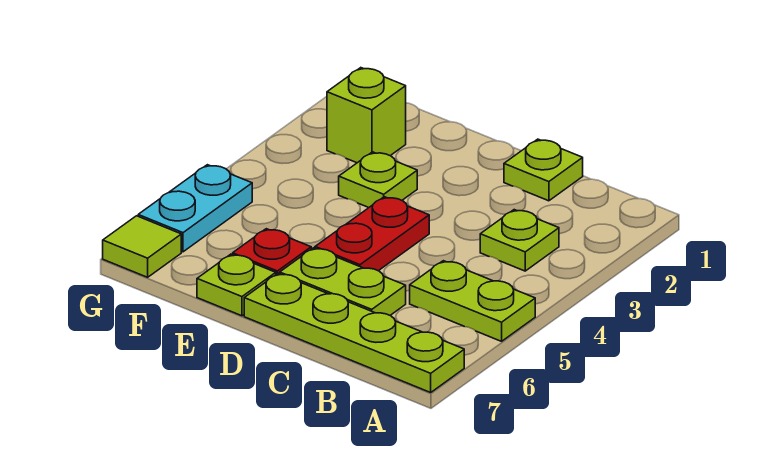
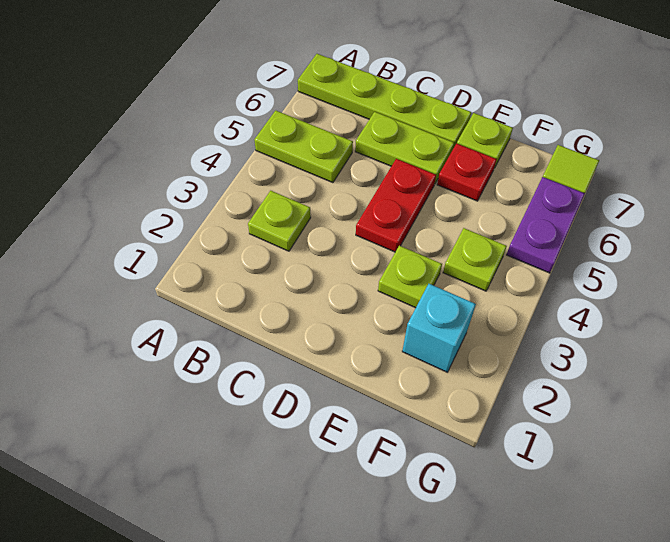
lime 1x1 plate [504,139,583,201] -> lime 1x1 plate moved to [443,228,507,291]
lime 1x1 brick [327,68,406,163] -> cyan 1x1 brick [402,284,476,372]
cyan 1x2 plate [138,165,252,252] -> purple 1x2 plate [507,177,585,273]

